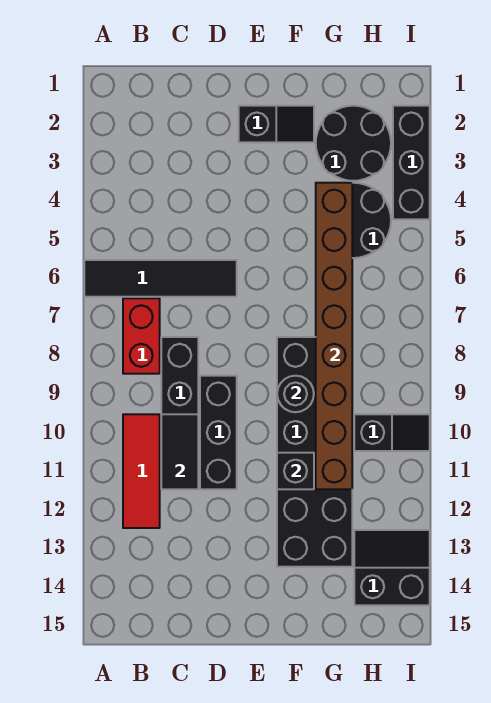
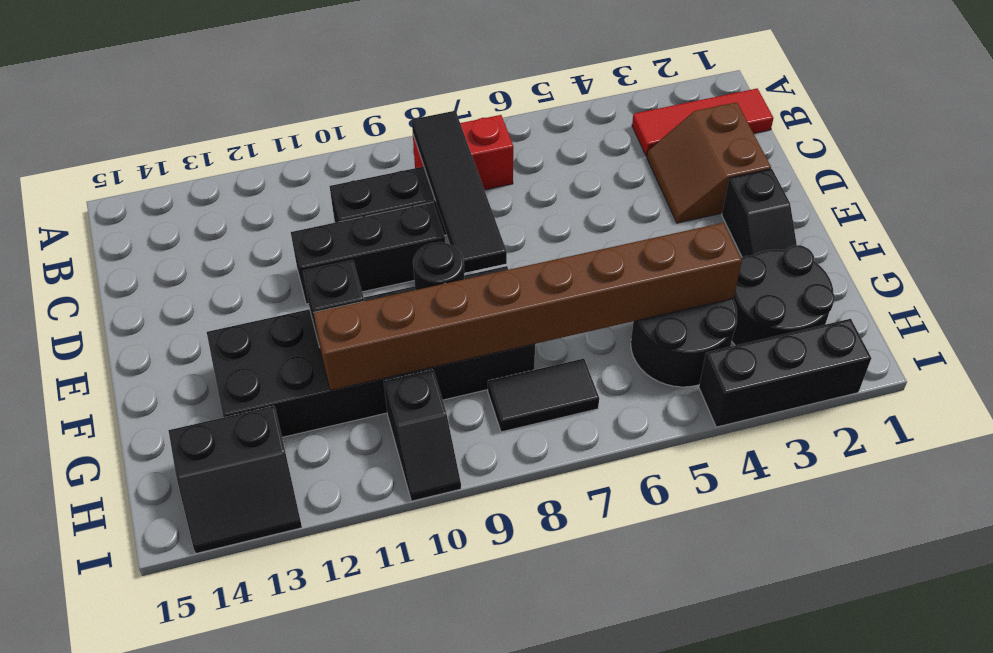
black 1x4 tile [84,260,237,297] -> black 1x4 tile moved to [412,111,507,273]
red 1x3 tile [123,414,160,528] -> red 1x3 tile moved to [632,88,773,156]
none -> brown 2x2 slope [647,102,771,223]
black 1x2 tile [161,414,198,489] -> black 1x2 tile moved to [488,359,599,432]
black 2x2 slope [354,530,430,605] -> black 2x2 slope turned to [168,406,302,554]

